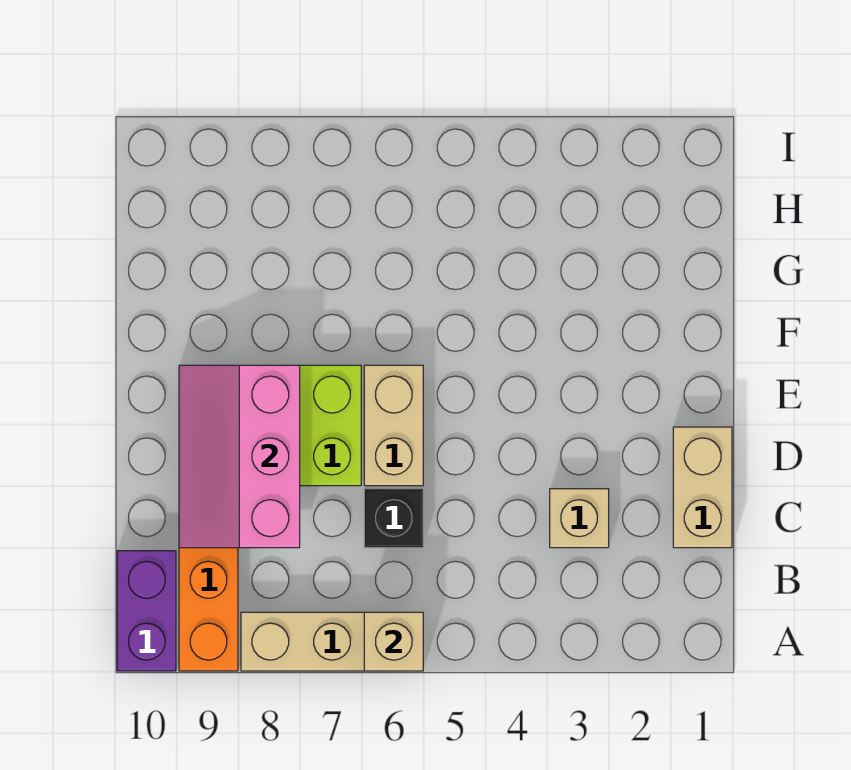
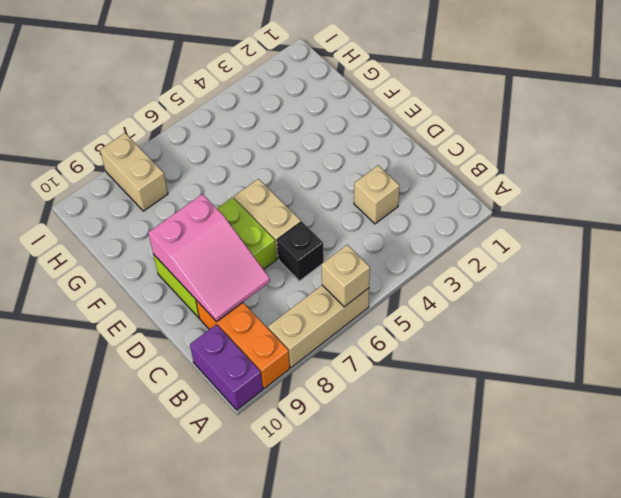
tan 1x2 brick [673,427,732,548] -> tan 1x2 brick moved to [100,133,168,211]
pink 2x3 slope [179,365,300,548] -> pink 2x3 slope turned to [148,194,270,322]

